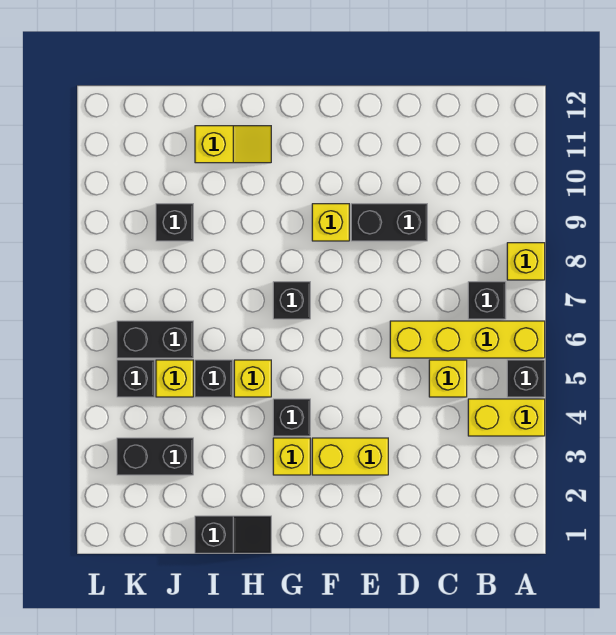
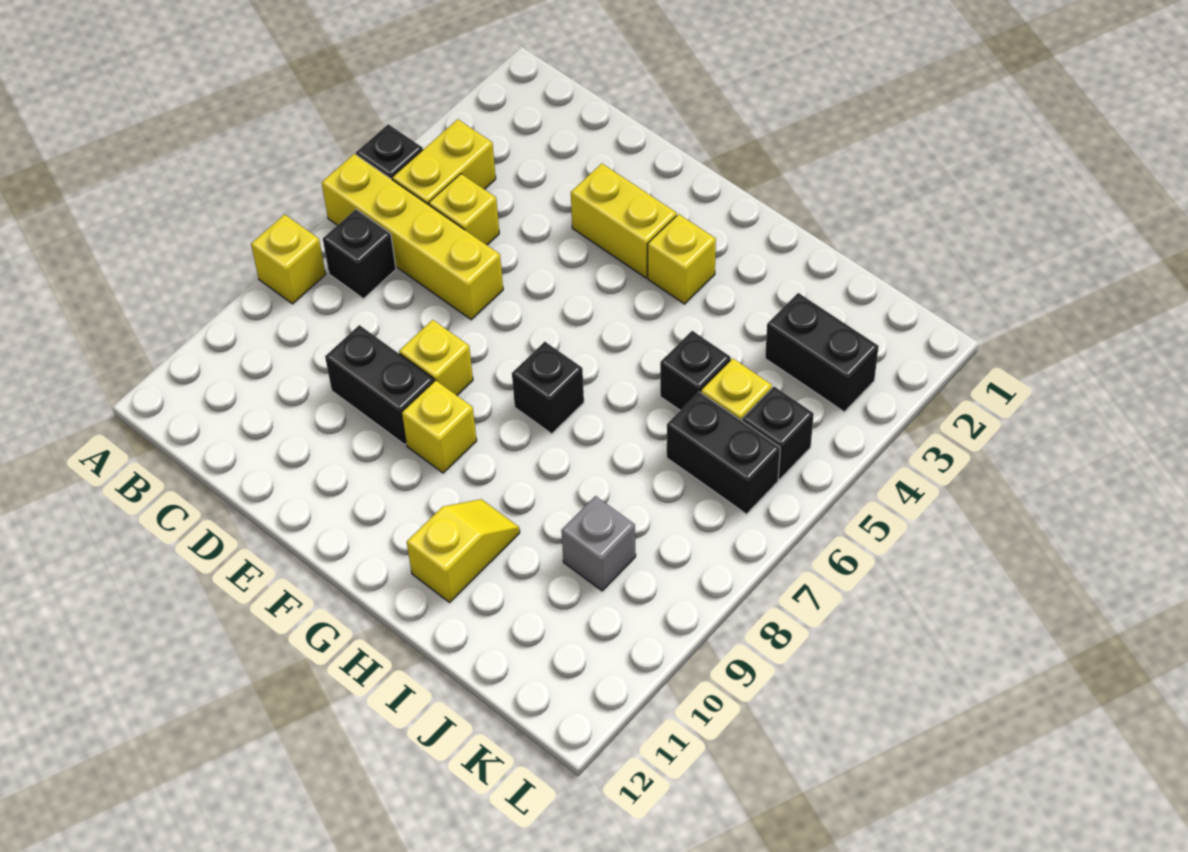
yellow 1x2 brick [468,399,545,436] -> yellow 1x2 brick turned to [392,119,496,205]
black 1x1 brick [273,399,310,436] -> none
black 1x2 slope [195,516,271,553] -> none
yellow 1x1 brick [234,360,271,397] -> yellow 1x1 brick moved to [399,320,473,395]
yellow 1x2 slope [195,126,271,163] -> yellow 1x2 slope turned to [407,499,520,603]
black 1x1 brick [156,204,193,241] -> grey 1x1 brick [561,496,636,591]

